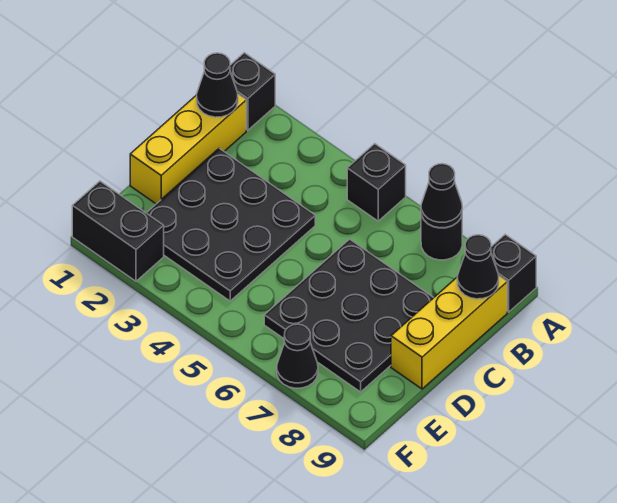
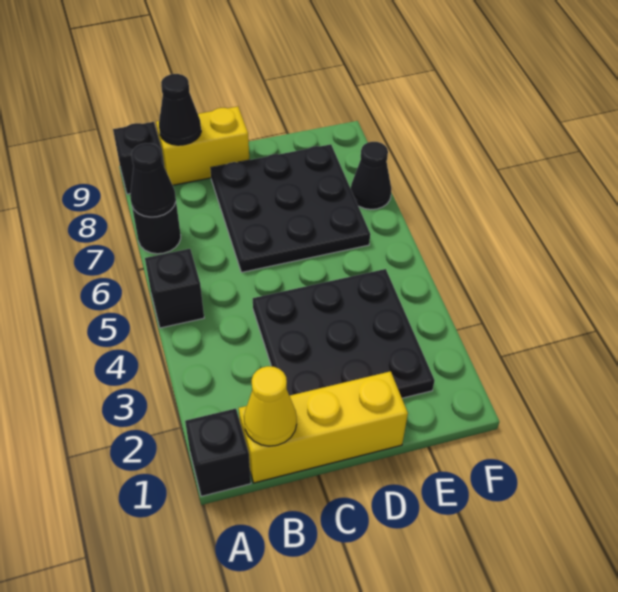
black 1x1 cone [197,53,238,117] -> yellow 1x1 cone [244,366,297,446]
yellow 1x3 brick [391,276,507,389] -> yellow 1x2 brick [156,106,249,185]
black 1x2 brick [72,181,164,281] -> none

